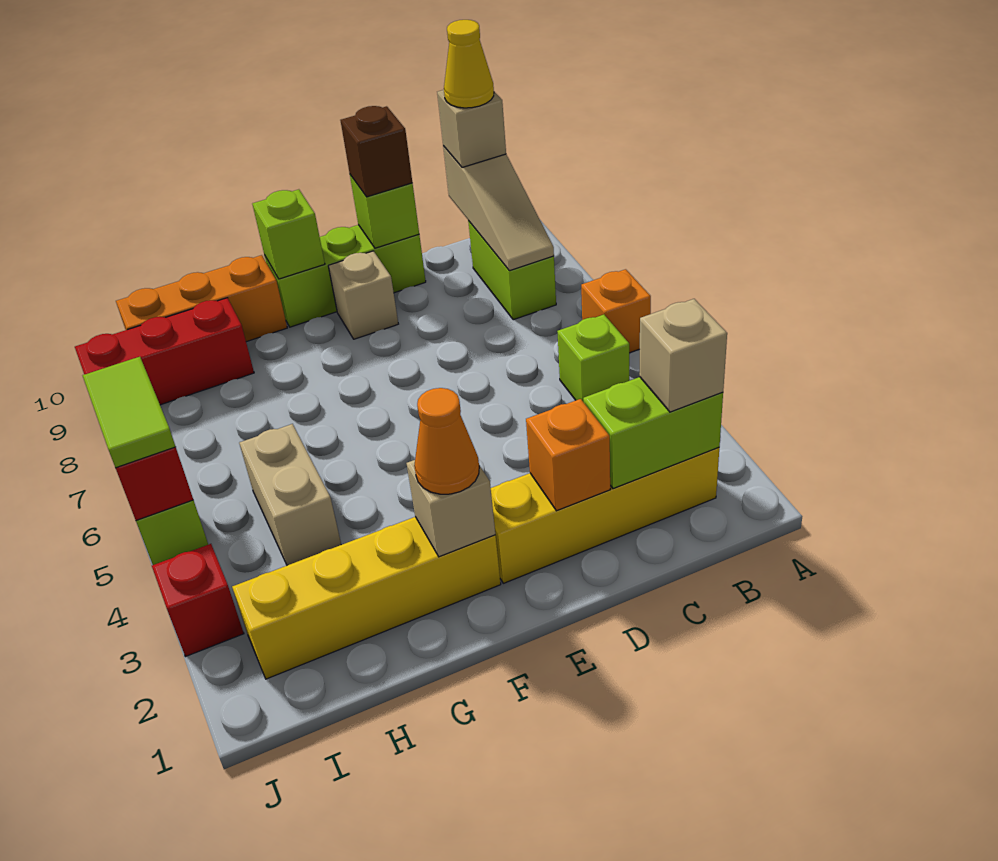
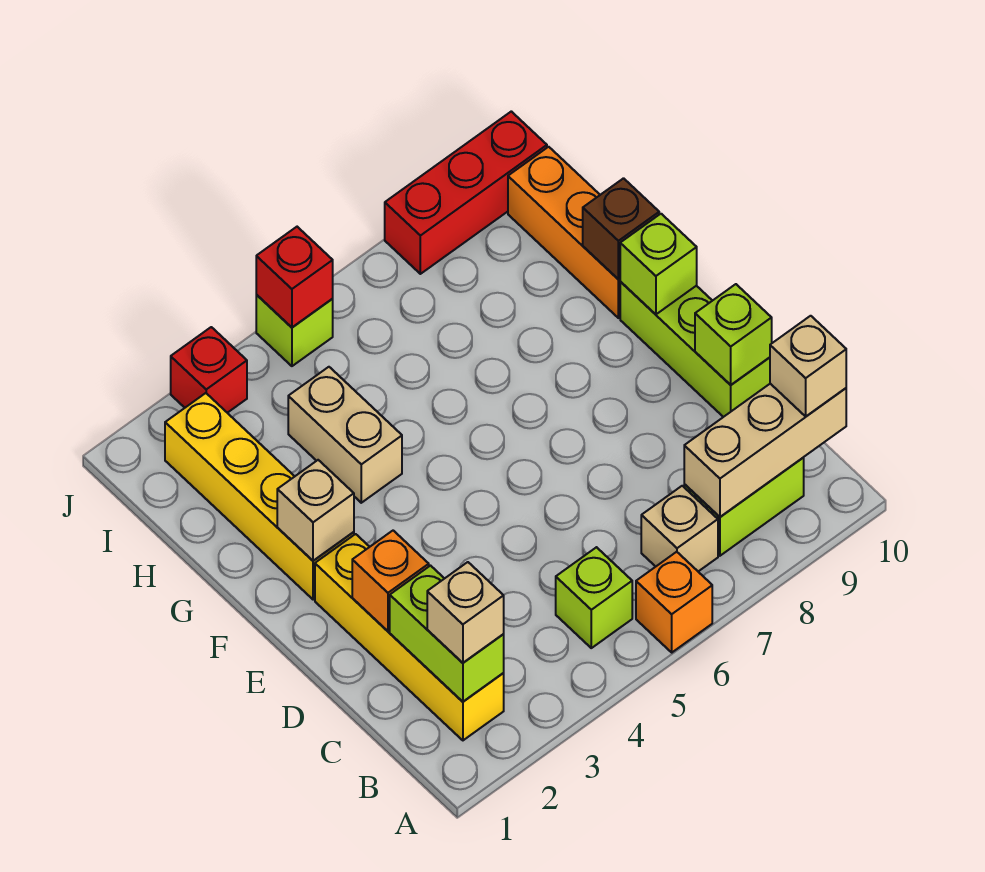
tan 1x3 slope [443,146,554,271] -> tan 1x3 brick [684,384,846,517]
yellow 1x1 cone [444,20,494,108] -> none
brown 1x1 brick [340,106,412,197] -> brown 1x1 brick moved to [583,178,659,279]
tan 1x1 brick [328,251,398,339] -> tan 1x1 brick moved to [641,486,718,571]
orange 1x1 cone [414,388,479,494] -> none
tan 1x2 brick [239,424,341,565] -> tan 1x2 brick turned to [288,367,402,503]
red 1x3 brick [75,298,254,405] -> red 1x3 brick turned to [385,111,547,274]
lime 1x2 tile [83,357,176,468] -> none

